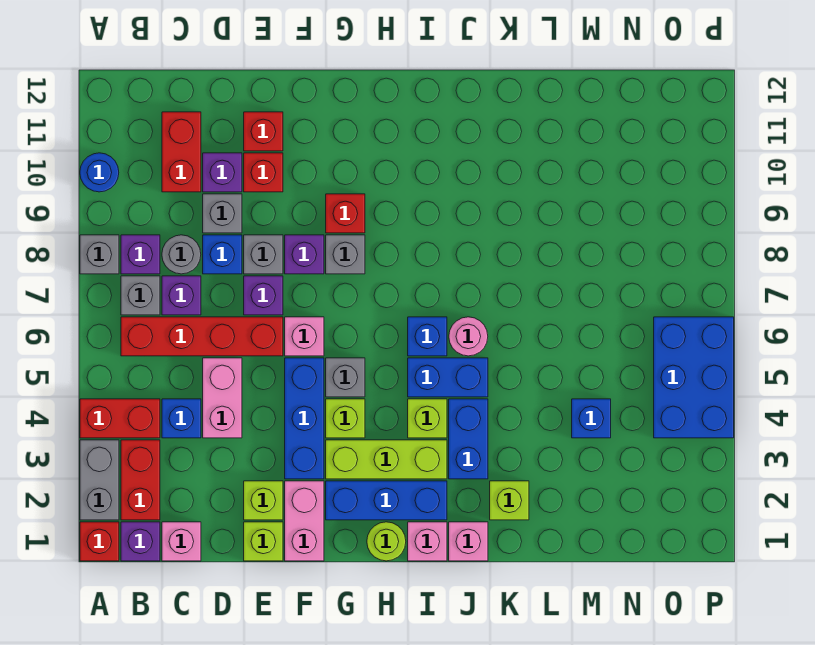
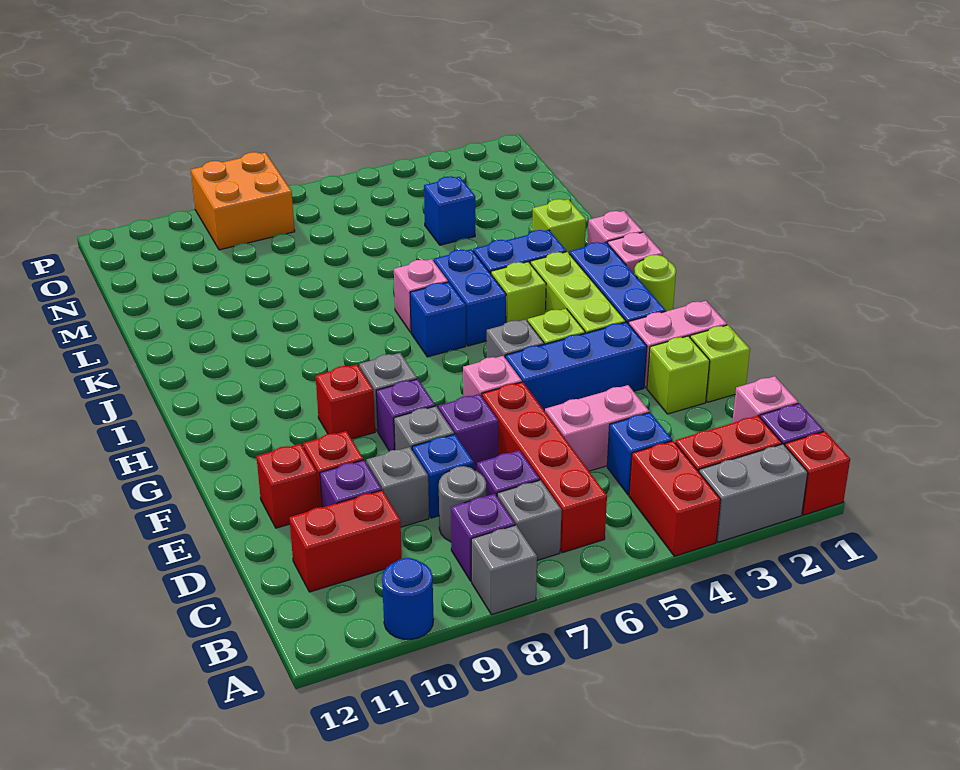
pink 1x1 round brick [449,317,488,356] -> pink 1x1 brick [394,259,448,332]
blue 2x3 brick [654,317,734,438] -> none
none -> orange 2x2 brick [191,152,295,250]

